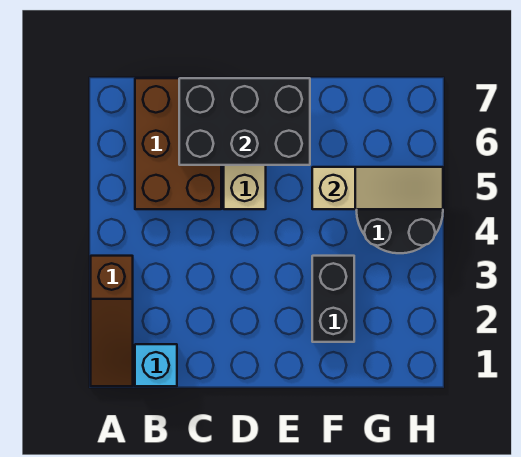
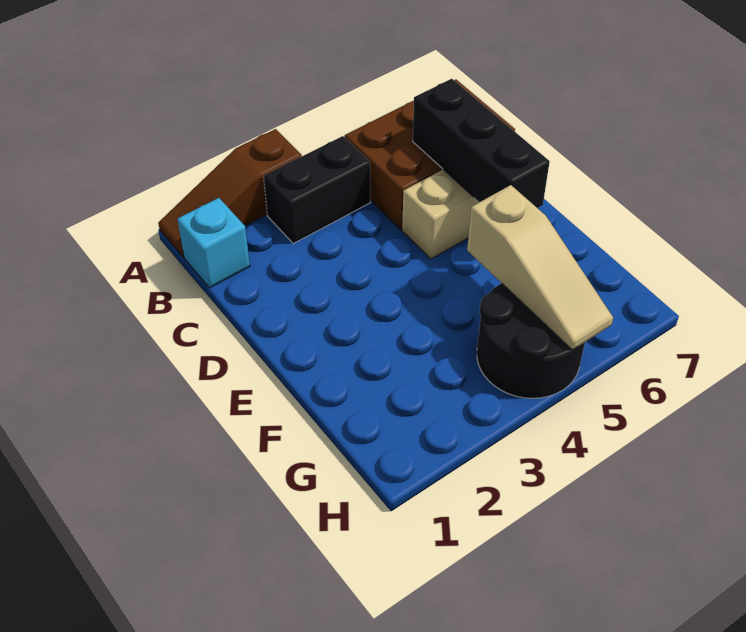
black 2x3 brick [179,78,310,165] -> black 1x3 brick [413,79,550,208]
black 1x2 brick [312,256,354,342] -> black 1x2 brick moved to [264,136,370,243]

